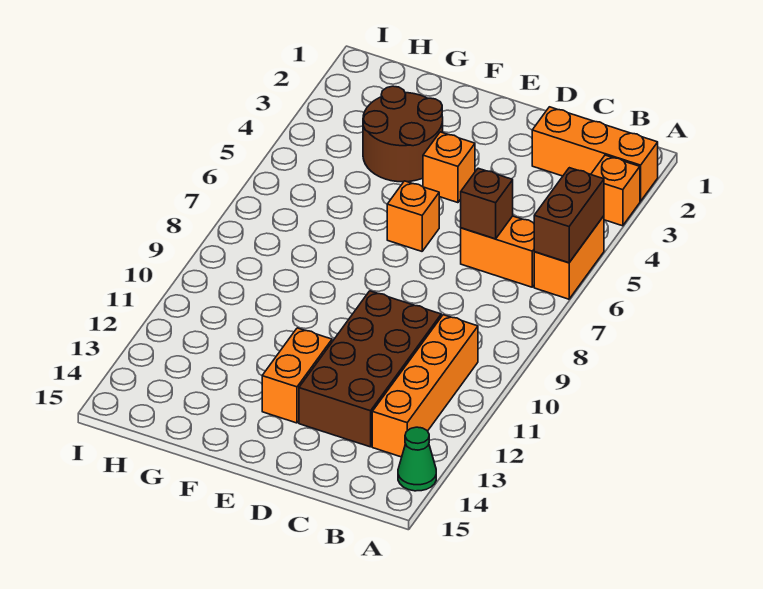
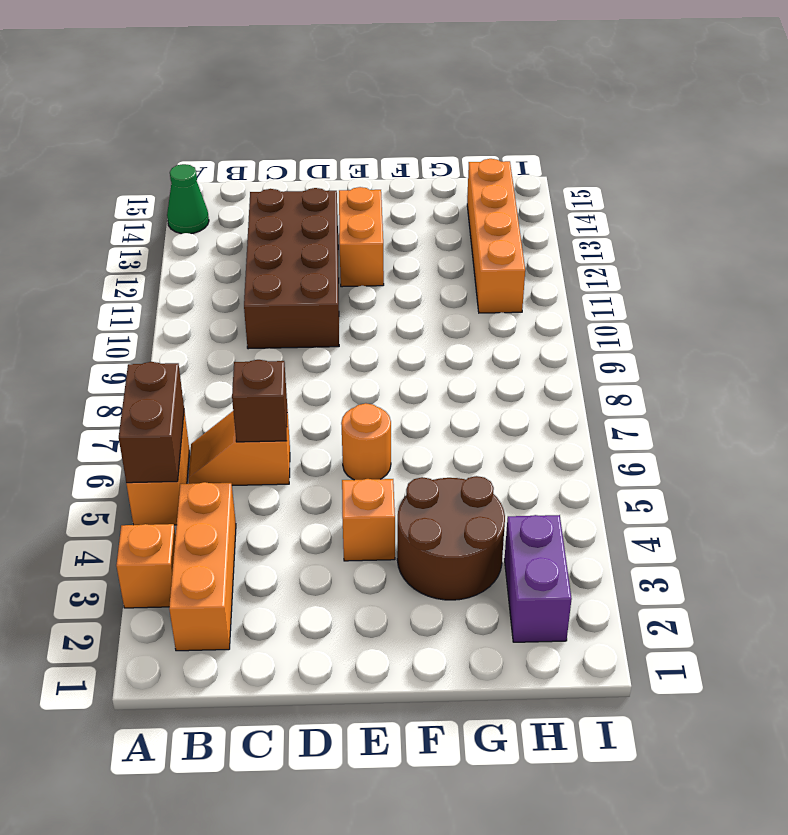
orange 1x3 brick [532,107,658,201] -> orange 1x3 brick turned to [169,482,236,651]
orange 1x2 brick [461,216,534,287] -> orange 1x2 slope [188,409,290,486]
orange 1x4 brick [372,315,478,457] -> orange 1x4 brick moved to [467,159,525,313]
orange 1x1 brick [387,181,439,251] -> orange 1x1 round brick [341,403,391,480]
none -> purple 1x2 brick [505,515,572,642]

